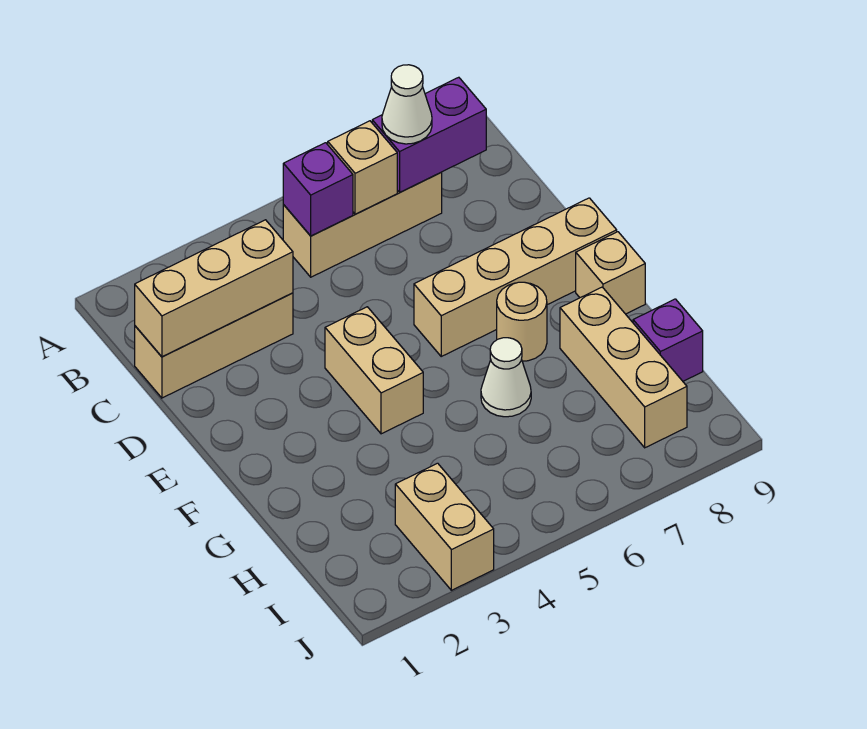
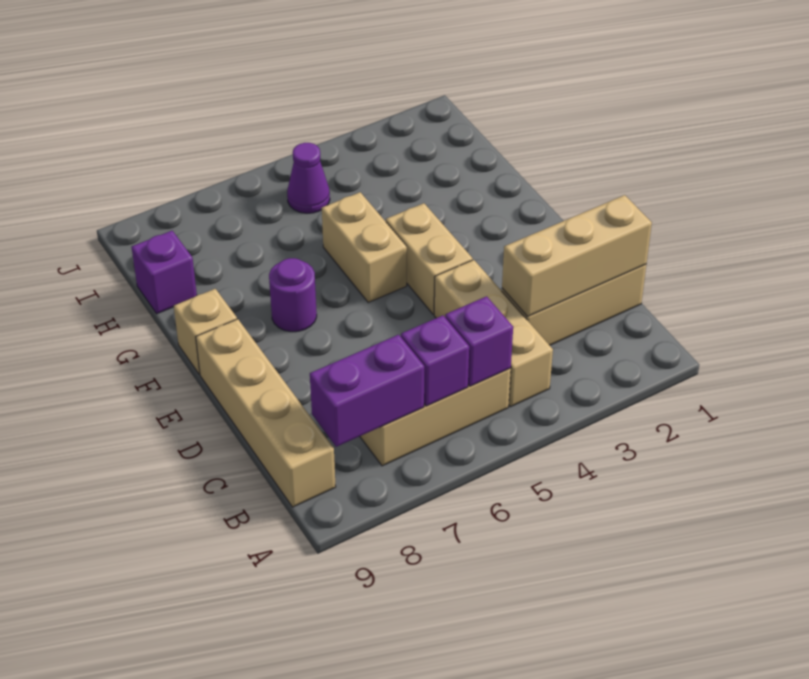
tan 1x1 brick [328,121,397,214] -> purple 1x1 brick [401,315,469,406]
white 1x1 cone [382,65,432,144] -> none
tan 1x4 brick [414,198,617,356] -> tan 1x4 brick turned to [196,319,336,507]
tan 1x1 round brick [497,282,547,361] -> purple 1x1 round brick [269,258,317,332]
white 1x1 cone [481,338,531,417] -> none
tan 1x3 brick [560,287,687,448] -> tan 1x3 brick moved to [434,260,553,407]
tan 1x2 brick [395,463,494,590] -> tan 1x2 brick moved to [322,192,407,302]
none -> purple 1x1 cone [287,143,330,213]

